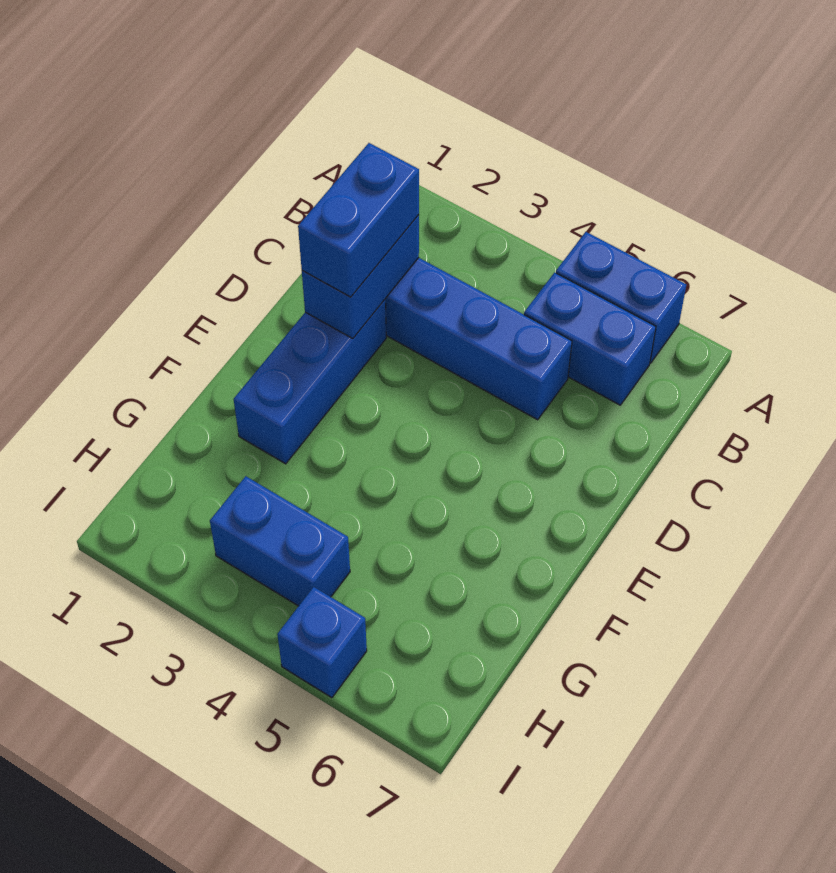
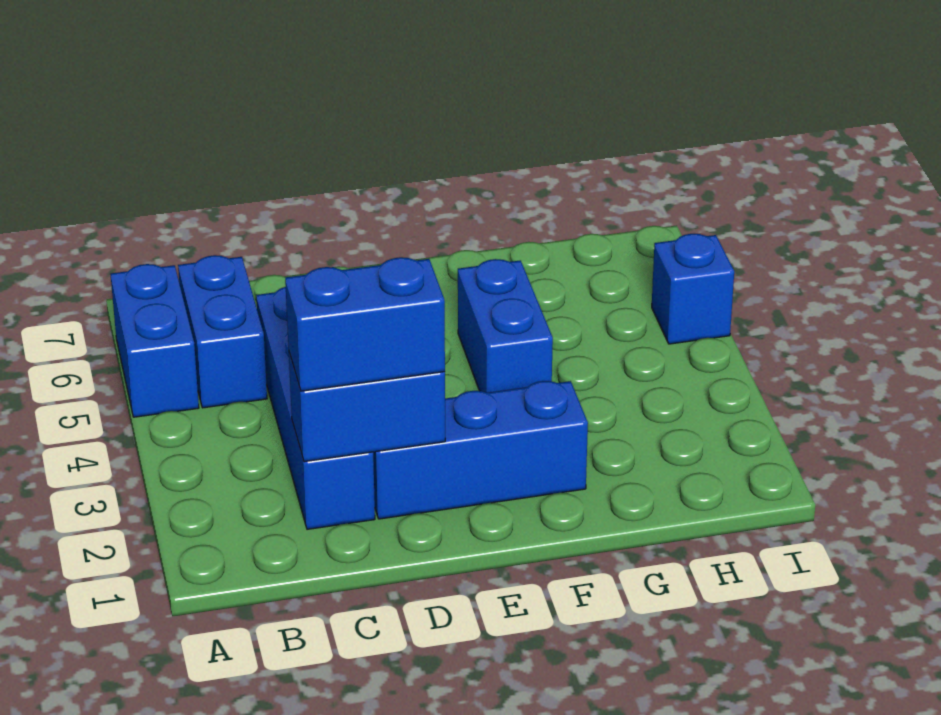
blue 1x2 brick [210,476,350,606] -> blue 1x2 brick moved to [458,259,553,393]

